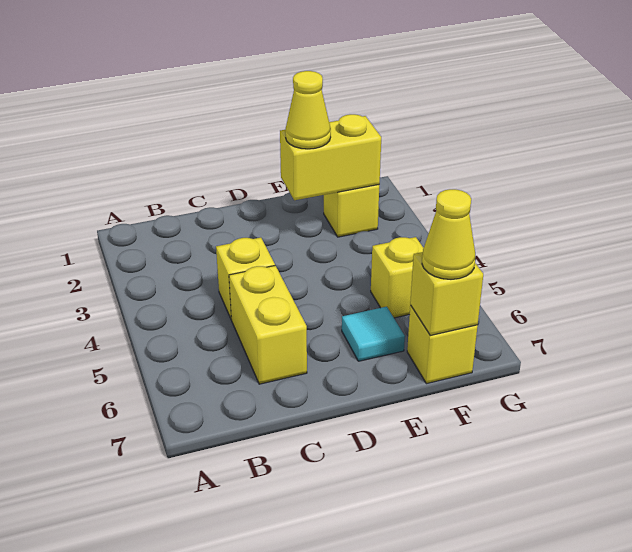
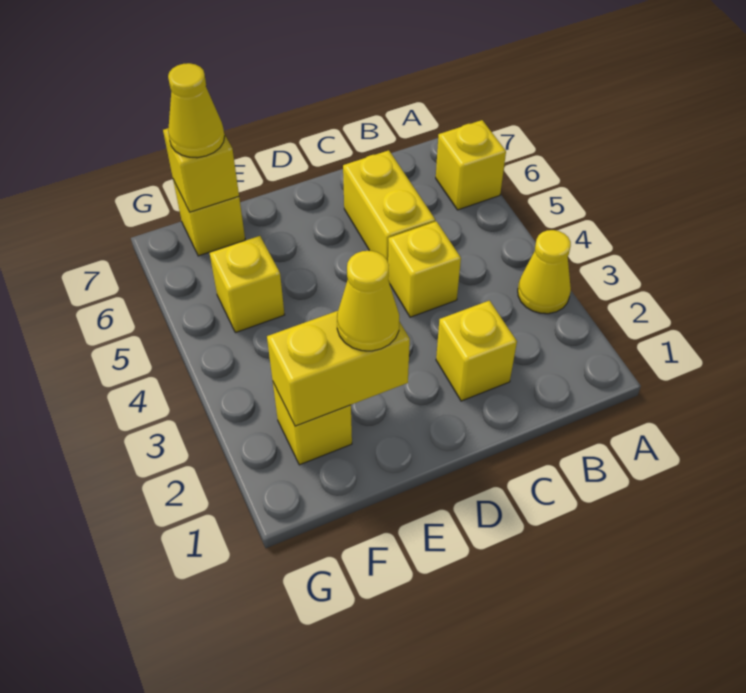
none -> yellow 1x1 cone [518,230,571,314]
none -> yellow 1x1 brick [436,120,506,210]
none -> yellow 1x1 brick [436,301,517,401]
cyan 1x1 tile [342,307,405,361] -> none

